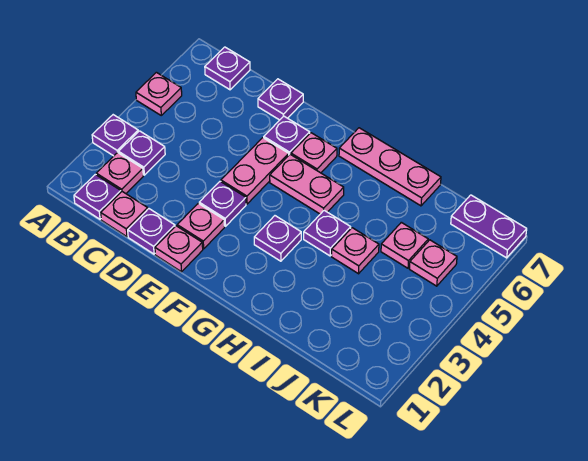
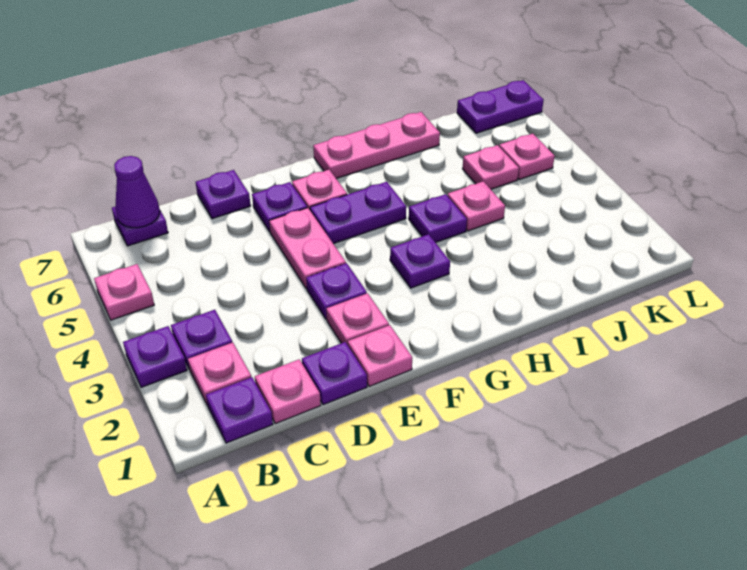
none -> purple 1x1 cone [114,156,160,228]
pink 1x2 plate [270,154,344,214] -> purple 1x2 plate [310,182,406,244]

